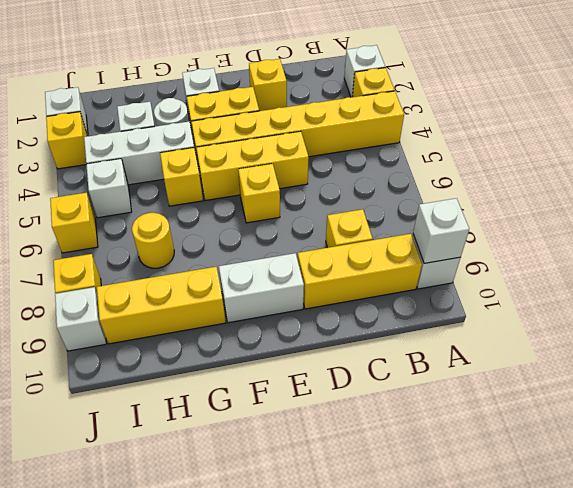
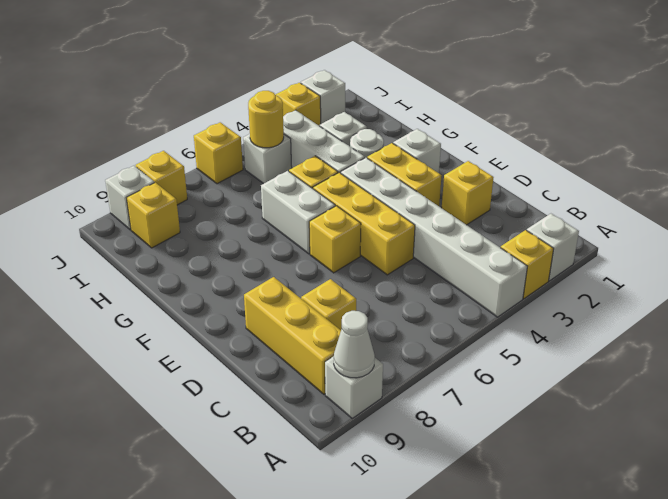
yellow 1x6 brick [191,91,404,166] -> white 1x6 brick [341,158,527,317]
white 1x1 brick [413,198,469,263] -> white 1x1 cone [334,311,375,378]
white 1x2 brick [219,253,304,323] -> white 1x2 brick moved to [261,171,335,254]
yellow 1x3 brick [97,267,226,344] -> yellow 1x1 brick [127,183,180,248]
yellow 1x1 round brick [132,213,174,268] -> yellow 1x1 round brick moved to [248,91,284,148]

